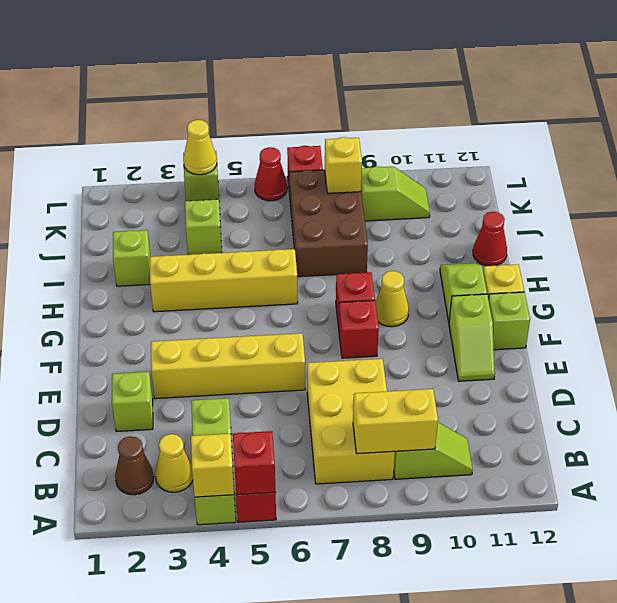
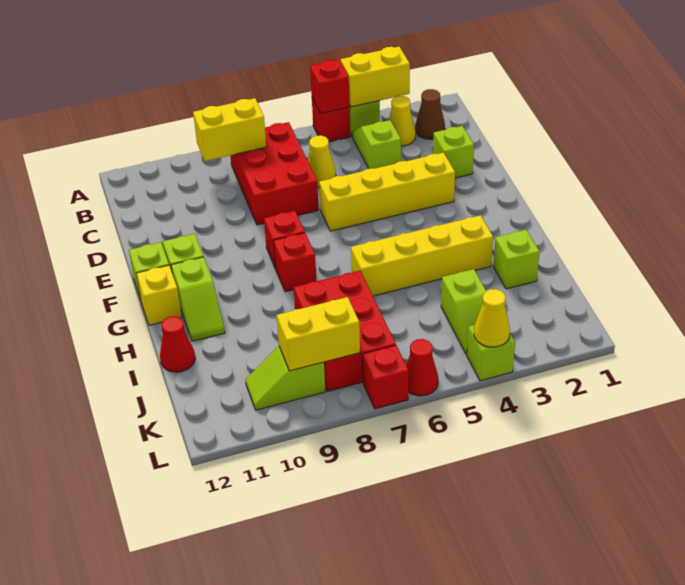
yellow 1x1 brick [191,434,234,497] -> yellow 1x2 brick [341,47,410,107]
yellow 2x3 brick [307,359,395,484] -> red 2x3 brick [230,122,319,225]
lime 1x2 slope [394,422,473,479] -> none
yellow 1x1 cone [375,271,409,327] -> yellow 1x1 cone moved to [308,135,336,187]
brown 2x3 brick [290,170,368,277] -> red 2x3 brick [294,271,396,391]
yellow 1x1 brick [325,137,362,193] -> yellow 1x2 brick [277,297,360,371]

